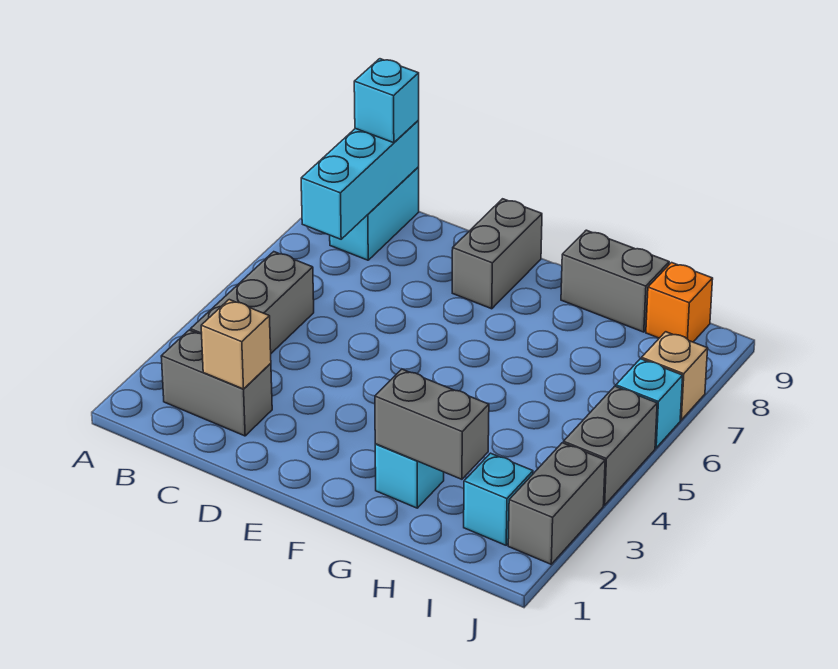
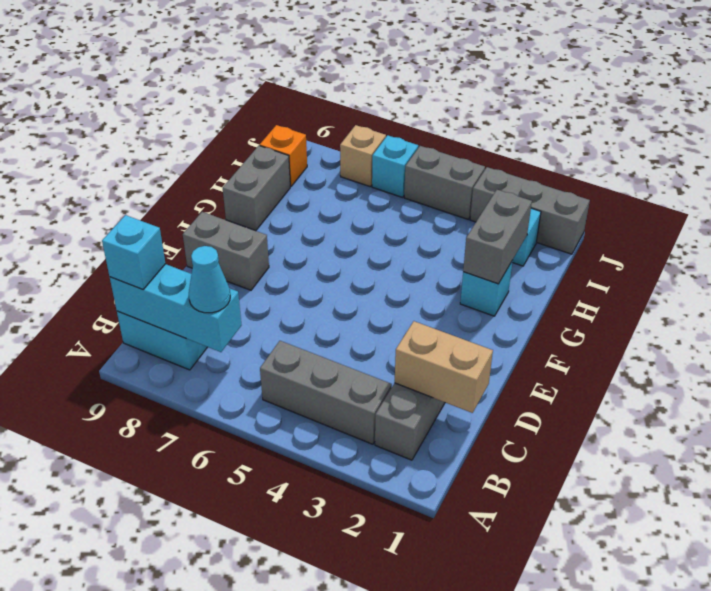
none -> cyan 1x1 cone [189,246,230,313]
tan 1x1 brick [201,300,271,389] -> tan 1x2 brick [395,321,493,413]
grey 1x2 brick [508,443,605,564] -> grey 1x3 brick [470,167,590,254]

